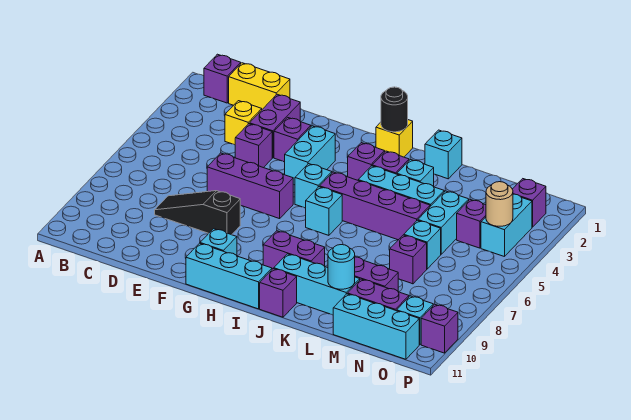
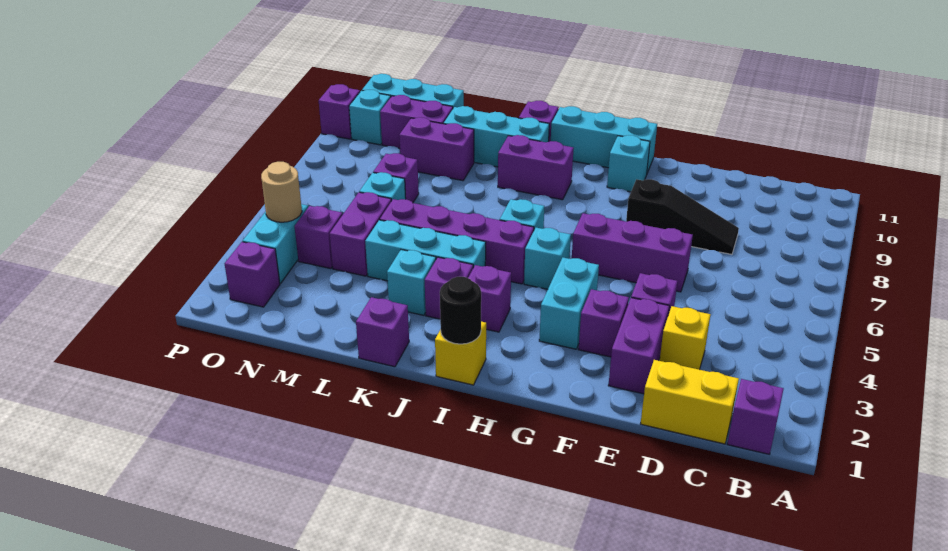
cyan 1x1 brick [425,130,462,179] -> purple 1x1 brick [356,297,409,367]
cyan 1x1 round brick [328,245,355,289] -> none
cyan 1x2 brick [418,191,469,254] -> purple 1x2 brick [330,192,391,276]

